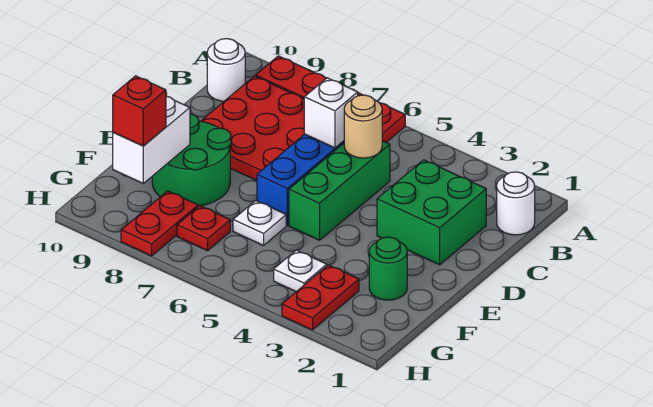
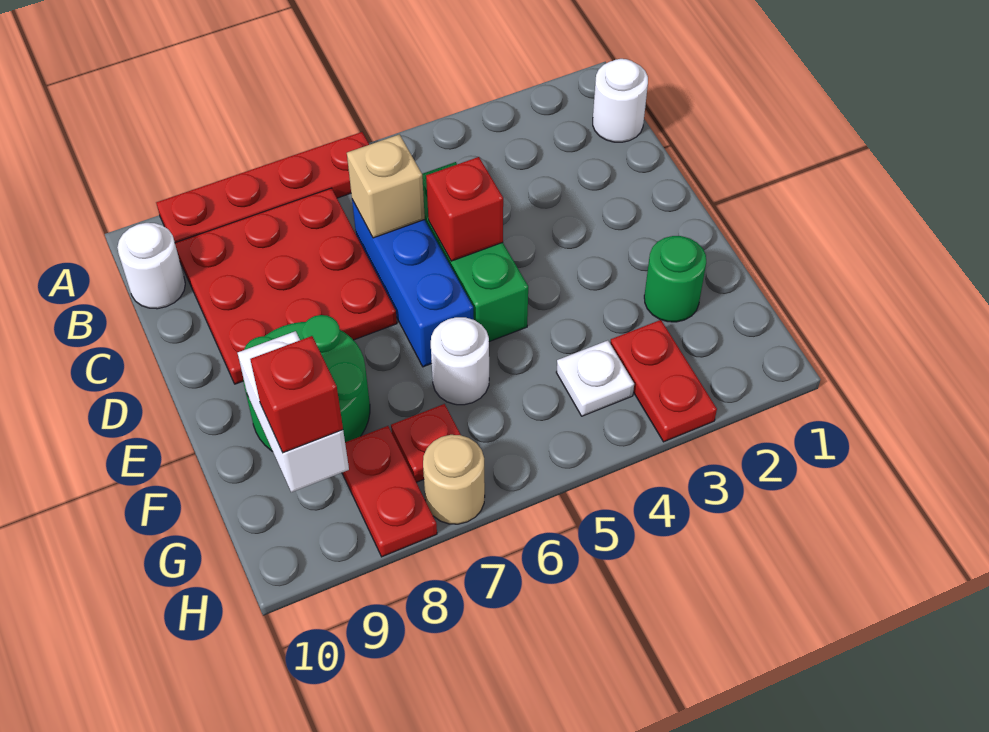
green 2x2 brick [377,160,486,265] -> none
tan 1x1 round brick [344,95,383,158] -> tan 1x1 round brick moved to [423,435,485,524]
white 1x1 brick [304,78,358,148] -> tan 1x1 brick [347,134,425,238]
none -> red 1x1 brick [426,157,503,261]
white 1x1 plate [233,201,286,245] -> white 1x1 round brick [431,317,489,405]

